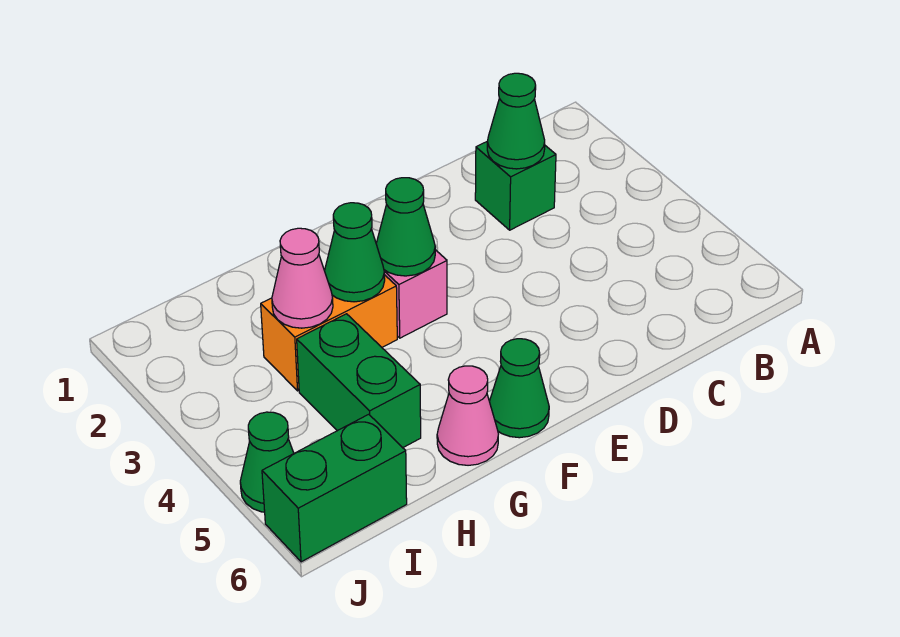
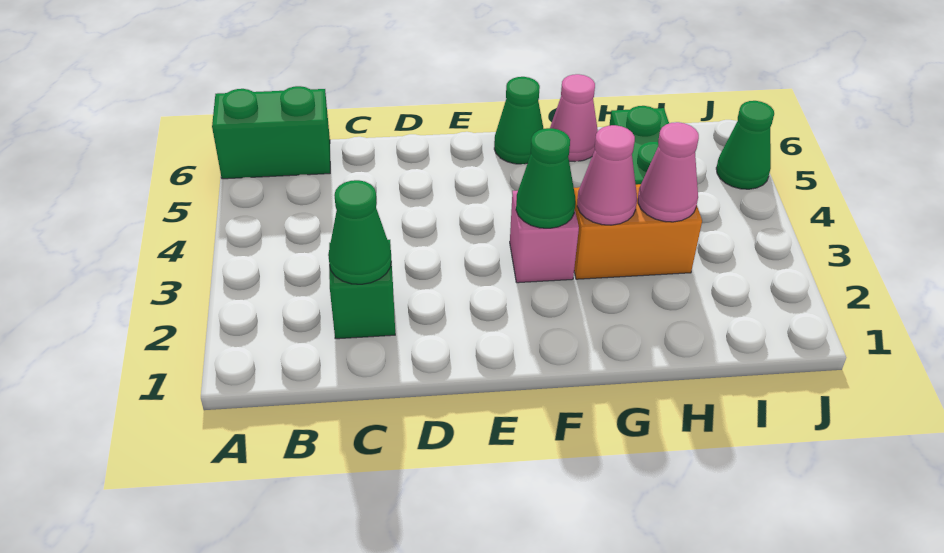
green 1x1 cone [325,203,385,302] -> pink 1x1 cone [577,125,637,225]
green 1x2 brick [262,414,407,562] -> green 1x2 brick moved to [212,86,330,179]

